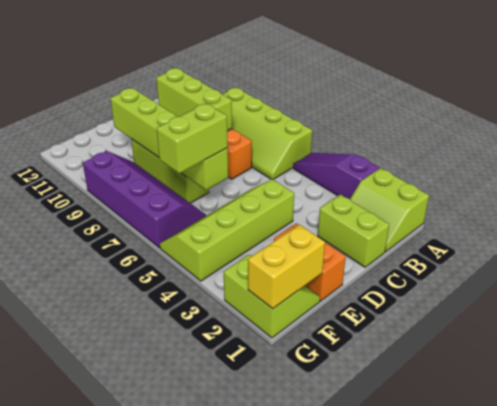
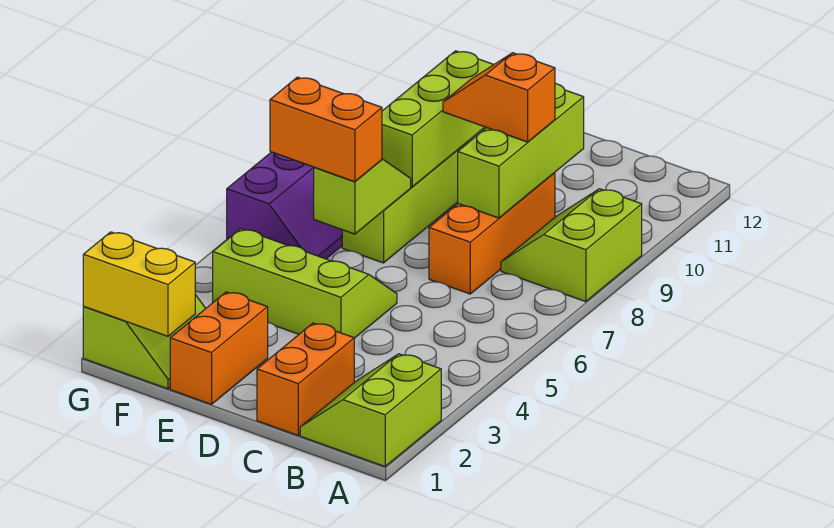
purple 1x3 slope [293,153,379,199] -> none
lime 2x4 slope [223,88,312,180] -> lime 2x2 slope [501,189,642,302]
lime 1x2 brick [318,194,389,267] -> orange 1x2 brick [257,323,354,435]
none -> orange 1x2 slope [443,53,555,142]
lime 2x4 slope [160,179,294,281] -> lime 2x3 slope [213,229,397,338]
lime 1x2 brick [157,103,228,173] -> orange 1x2 brick [270,77,382,182]

